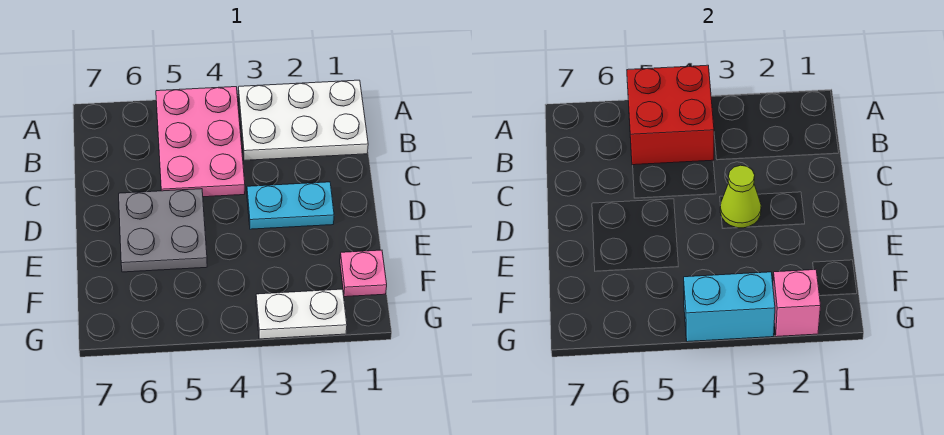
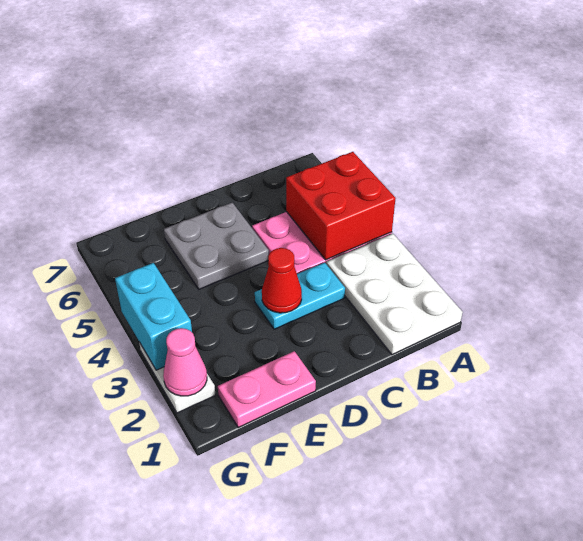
cyan 1x2 plate [247,182,334,229] -> cyan 1x2 plate turned to [255,262,345,329]
lime 1x1 cone [720,165,761,228] -> red 1x1 cone [262,248,302,313]
pink 1x1 plate [340,250,387,297] -> pink 1x2 plate [218,351,316,427]
pink 1x1 brick [773,269,821,337] -> pink 1x1 cone [163,328,207,396]

